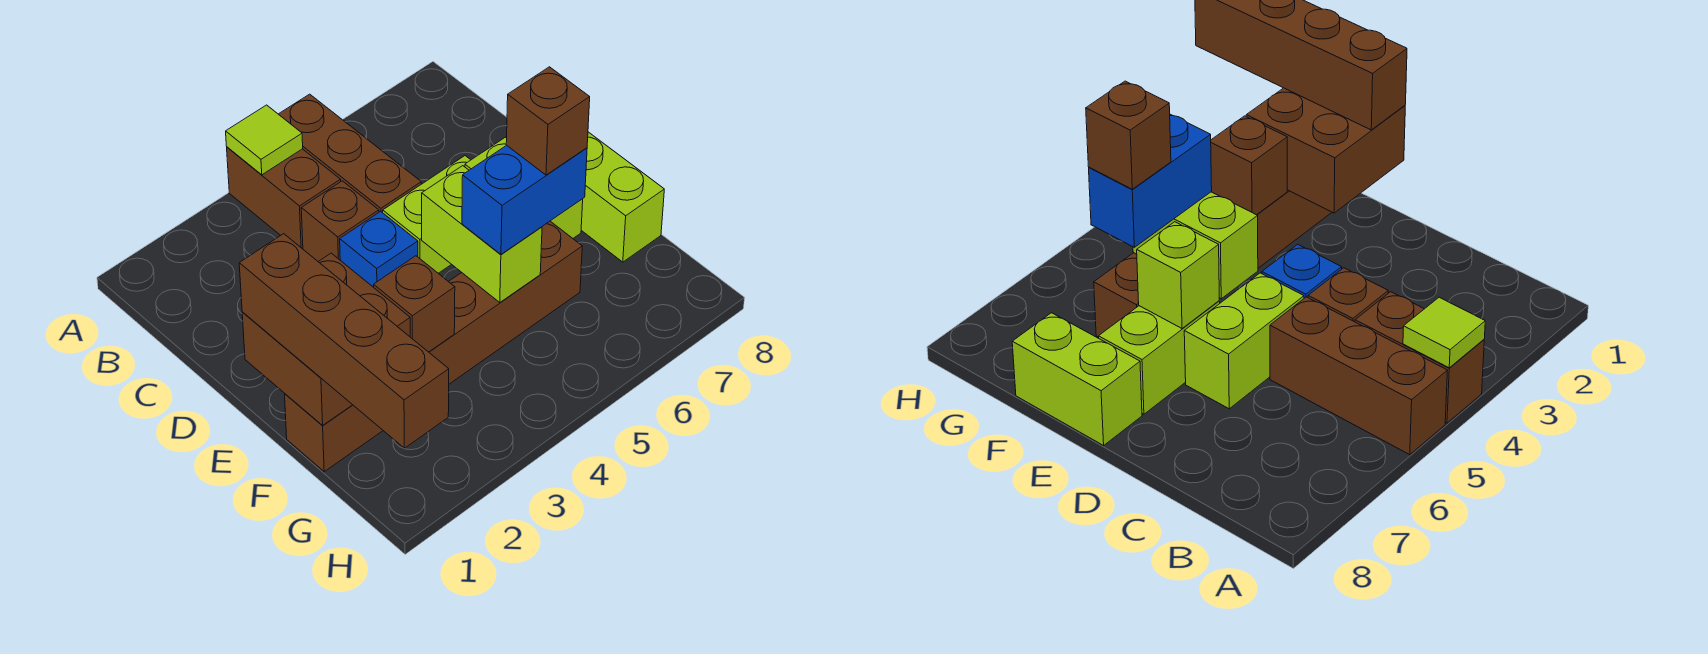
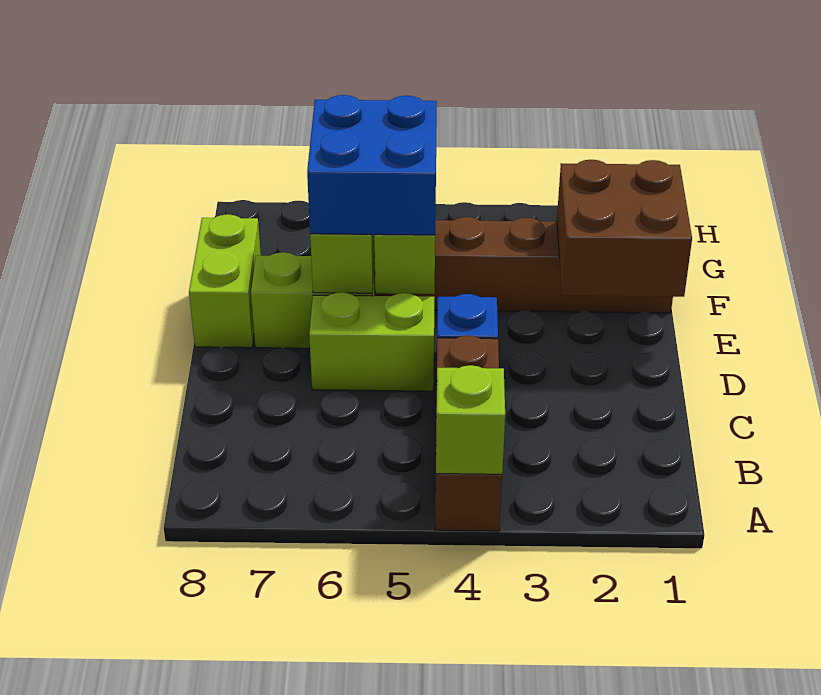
lime 1x1 tile [226,105,303,175] -> lime 1x1 brick [436,365,505,474]
brown 1x3 brick [279,94,421,213] -> none
brown 1x4 brick [239,234,449,448] -> none
brown 1x1 brick [374,256,455,352] -> none
blue 1x2 brick [462,145,587,254] -> blue 2x2 brick [307,95,437,235]
brown 1x1 brick [506,67,590,175] -> none

